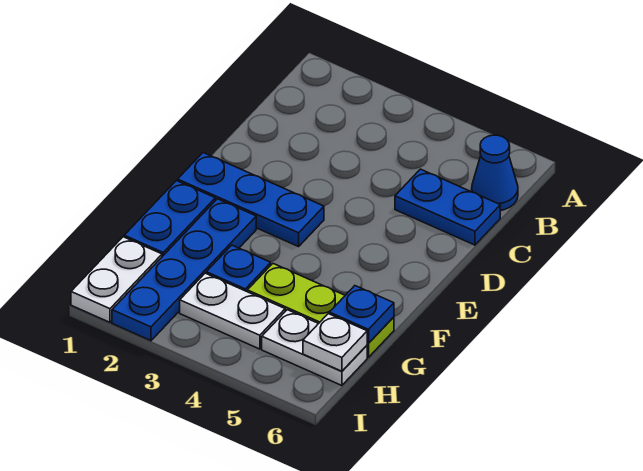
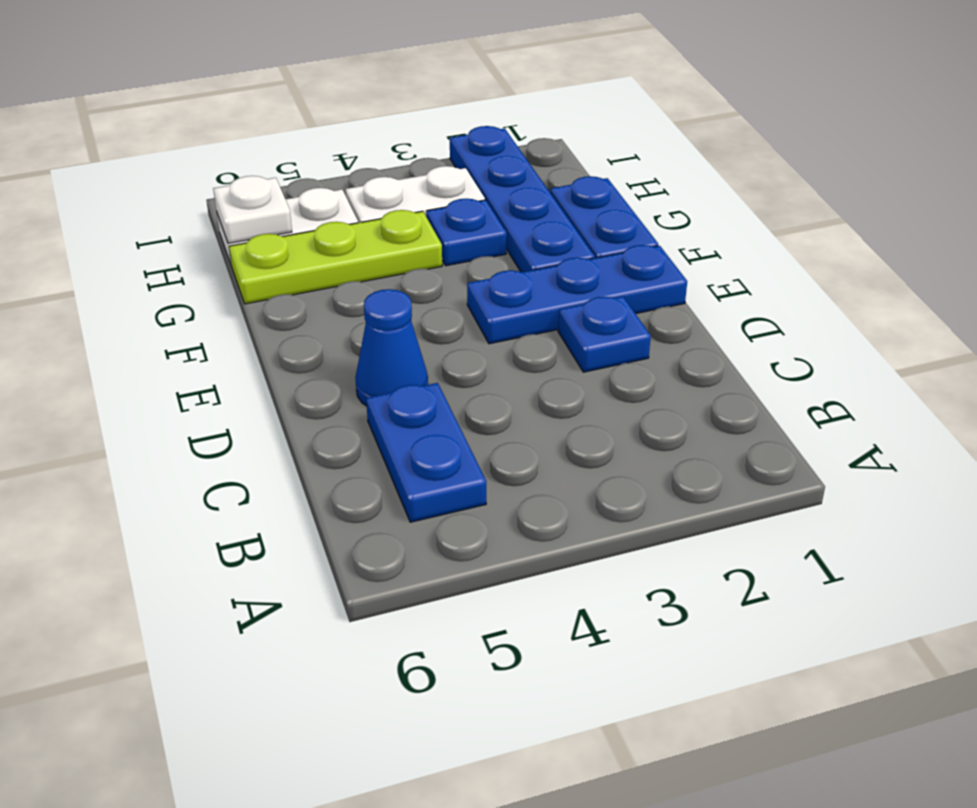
blue 1x1 cone [472,135,518,210] -> blue 1x1 cone moved to [355,289,428,406]
blue 1x2 plate [395,169,500,245] -> blue 1x2 plate turned to [366,383,486,522]
blue 1x1 plate [329,286,394,343] -> blue 1x1 plate moved to [558,296,651,372]
white 1x2 plate [71,237,162,322] -> none

